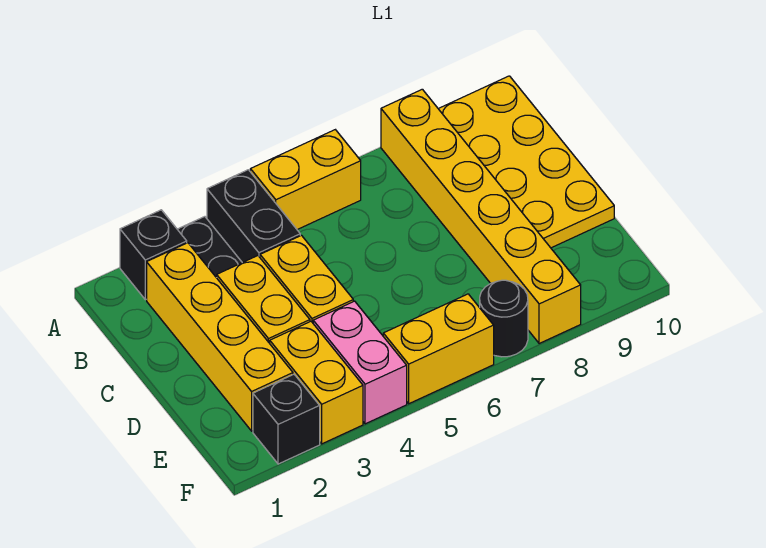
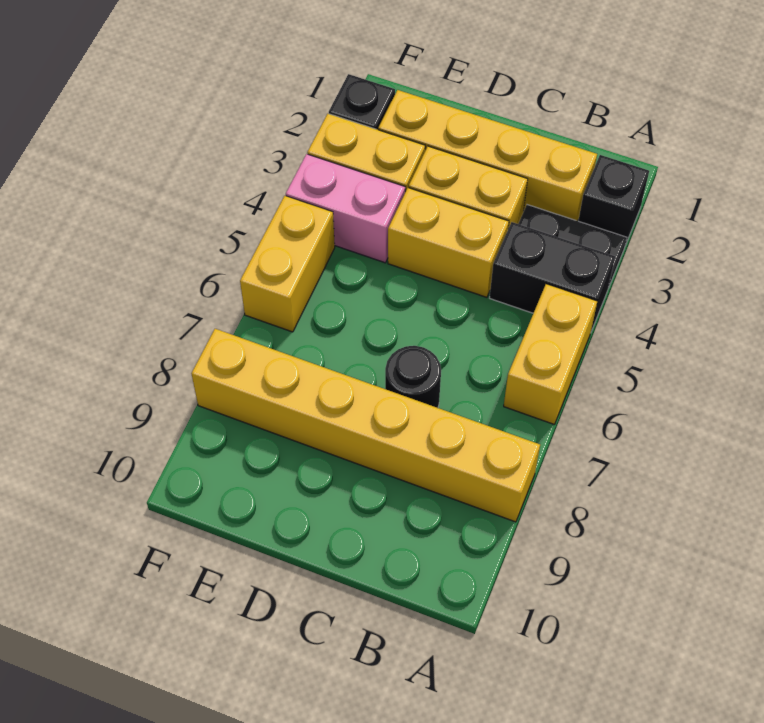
yellow 2x4 plate [439,76,614,248] -> none
black 1x1 round brick [480,280,528,357] -> black 1x1 round brick moved to [385,346,441,408]

